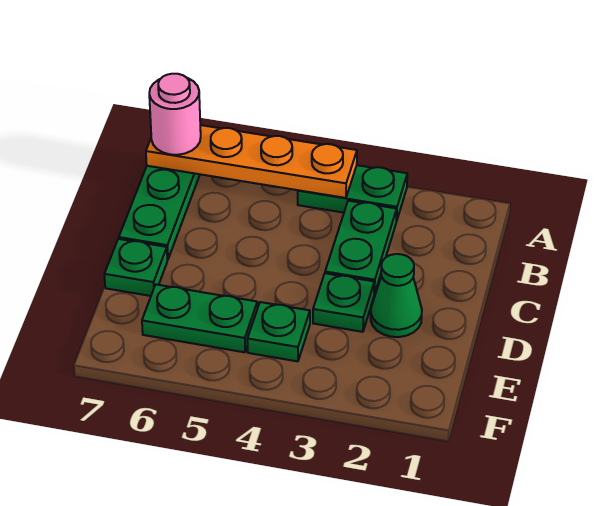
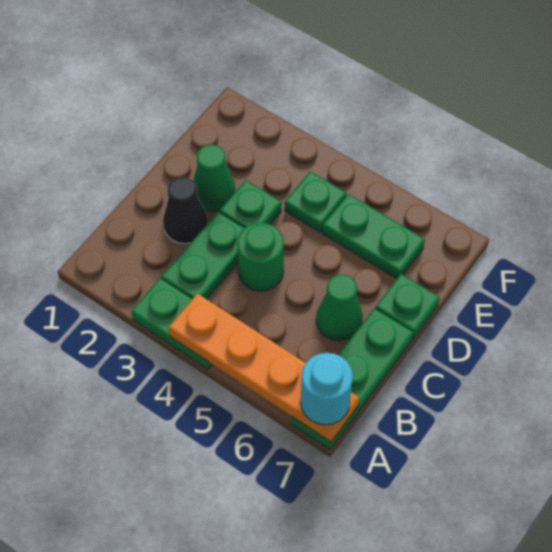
pink 1x1 round brick [149,74,201,155] -> cyan 1x1 round brick [301,353,353,425]
none -> black 1x1 cone [163,177,208,244]
none -> green 1x1 round brick [237,223,284,291]
none -> green 1x1 cone [316,274,363,341]

